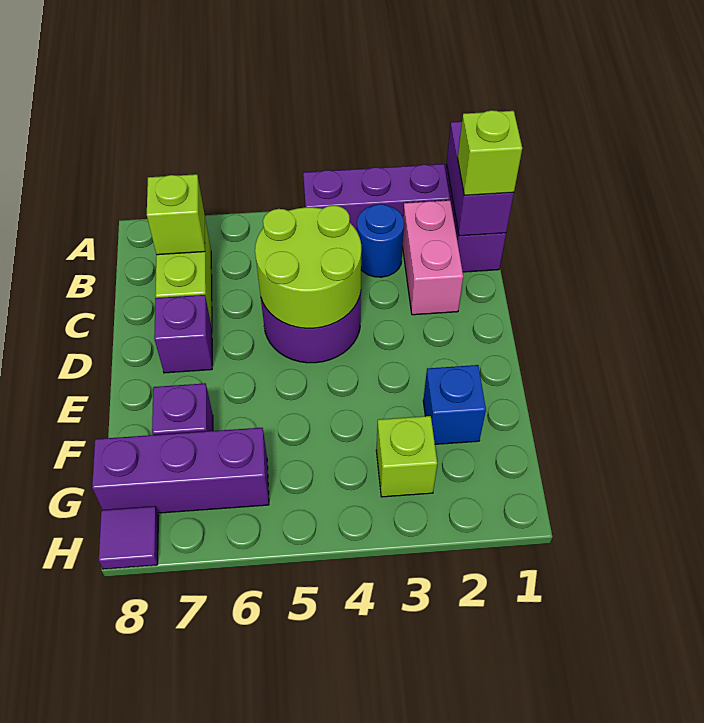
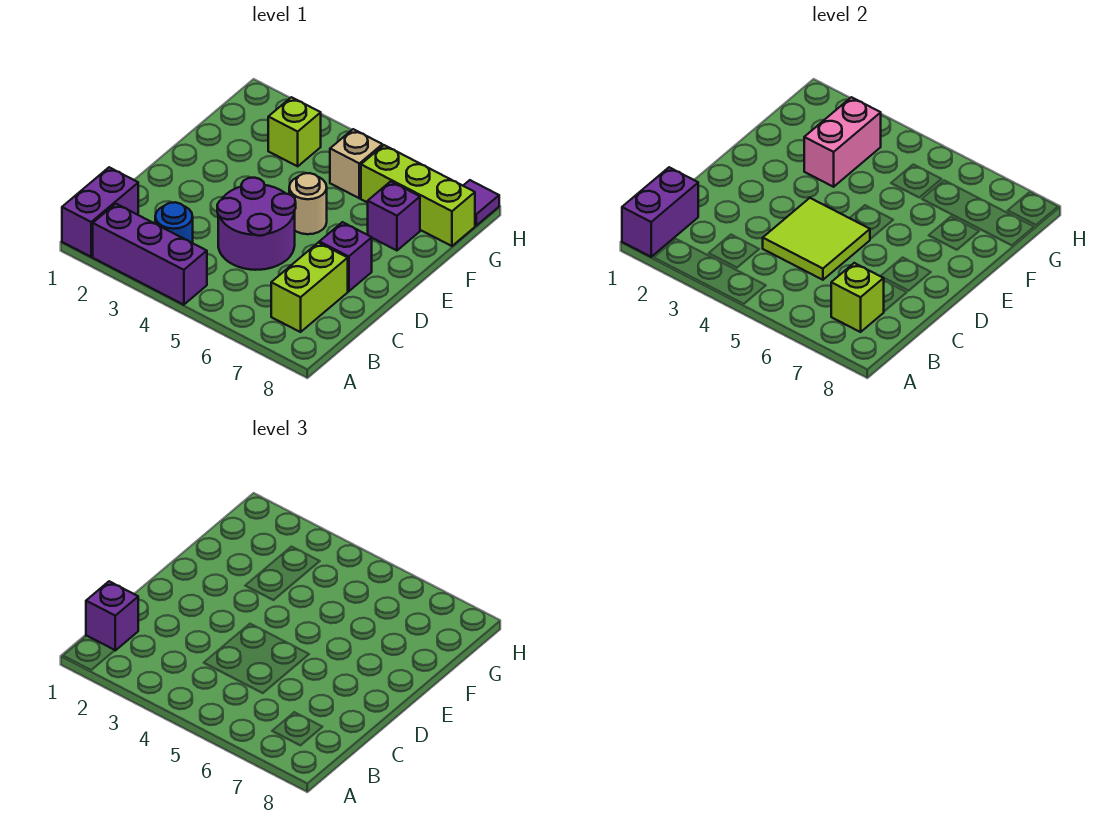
lime 1x1 brick [458,110,522,195] -> purple 1x1 brick [86,581,138,650]
pink 1x2 brick [403,200,463,315] -> pink 1x2 brick moved to [804,97,881,187]
lime 2x2 round brick [255,205,361,328] -> lime 2x2 tile [763,198,870,280]
none -> tan 1x1 round brick [289,173,327,234]
blue 1x1 brick [423,365,486,444] -> none
none -> tan 1x1 brick [330,129,382,198]
purple 1x3 brick [92,428,269,513] -> lime 1x3 brick [361,145,475,246]

